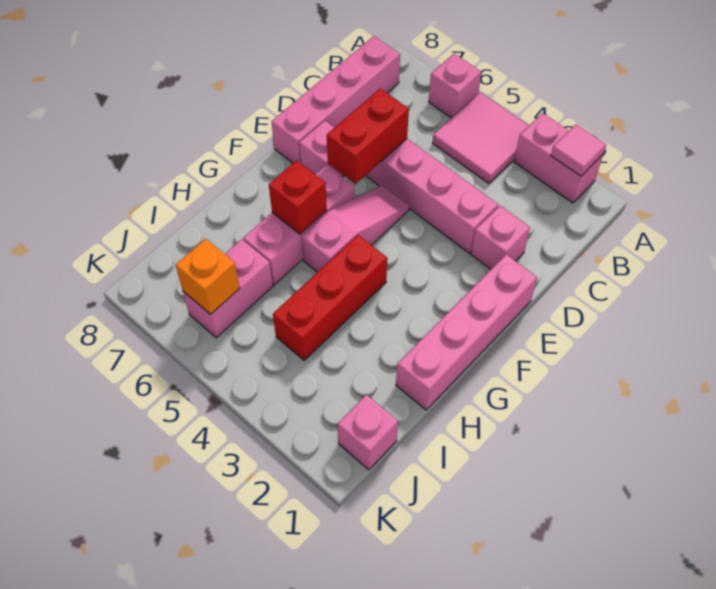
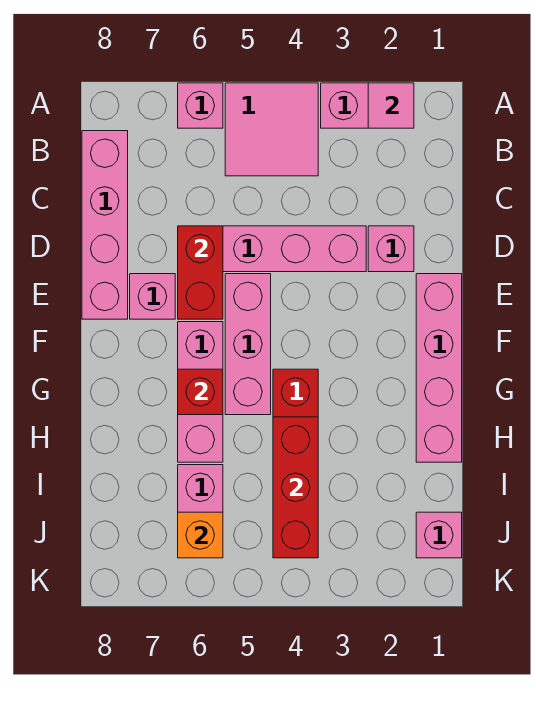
pink 1x3 slope [301,185,409,272] -> pink 1x3 brick [225,274,271,415]
none -> red 1x3 brick [273,417,318,558]

